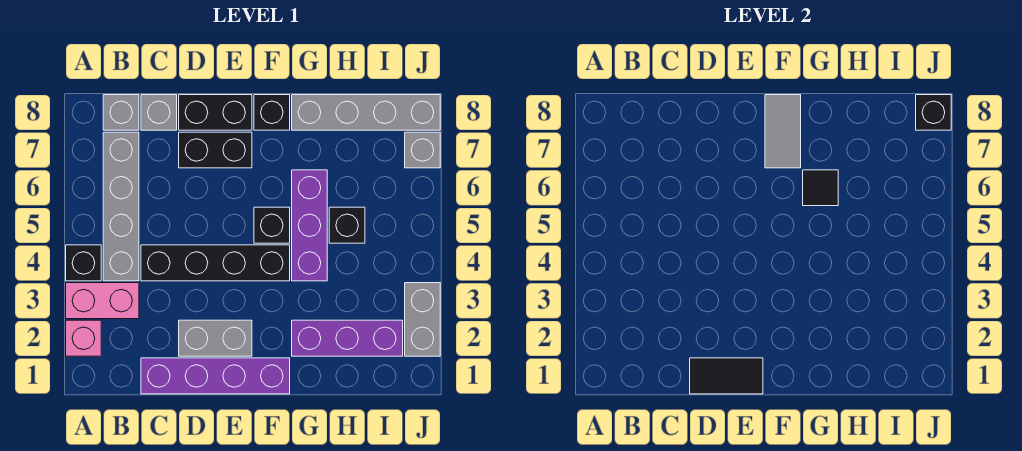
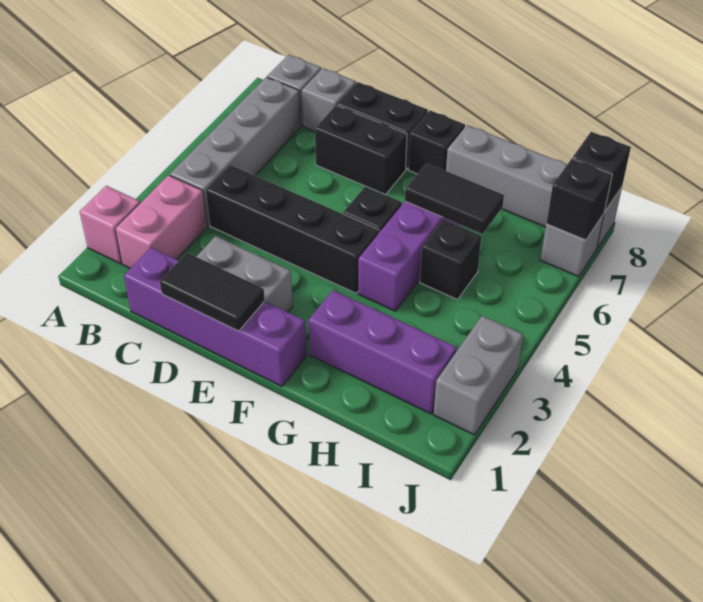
pink 1x2 brick [66,283,139,319] -> pink 1x2 brick turned to [116,175,207,268]
black 1x1 brick [66,245,101,281] -> black 1x1 brick moved to [546,159,612,240]
grey 1x2 tile [765,95,801,168] -> none
black 1x1 tile [803,170,838,206] -> black 1x2 tile [405,163,504,234]

